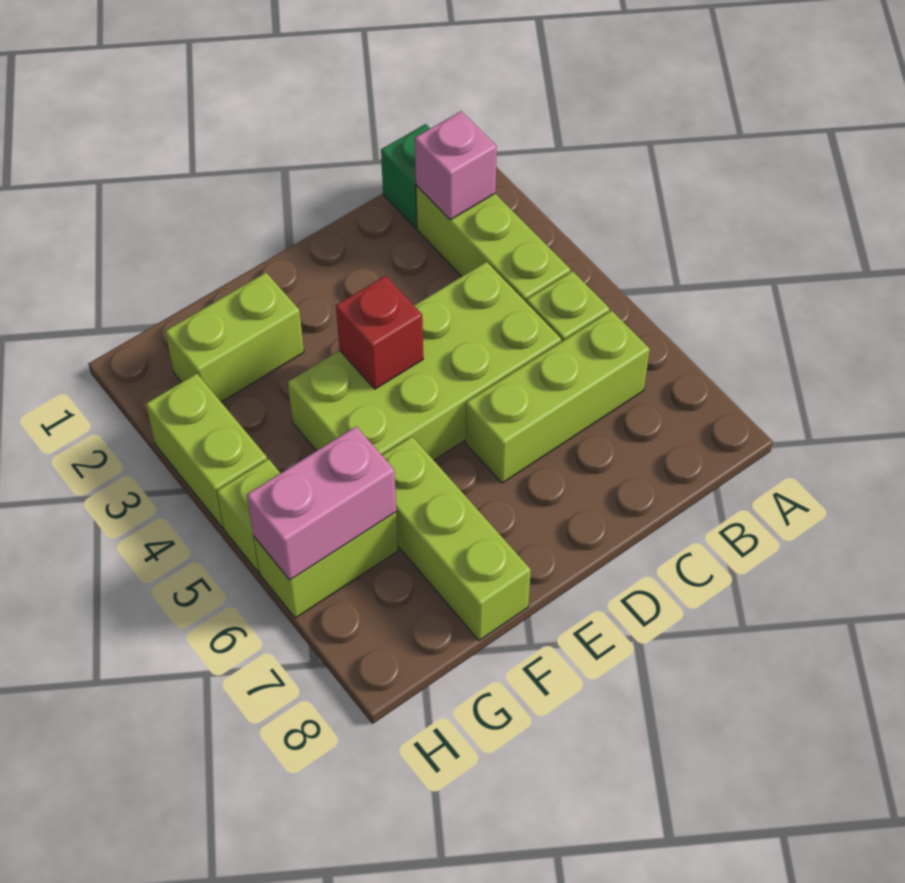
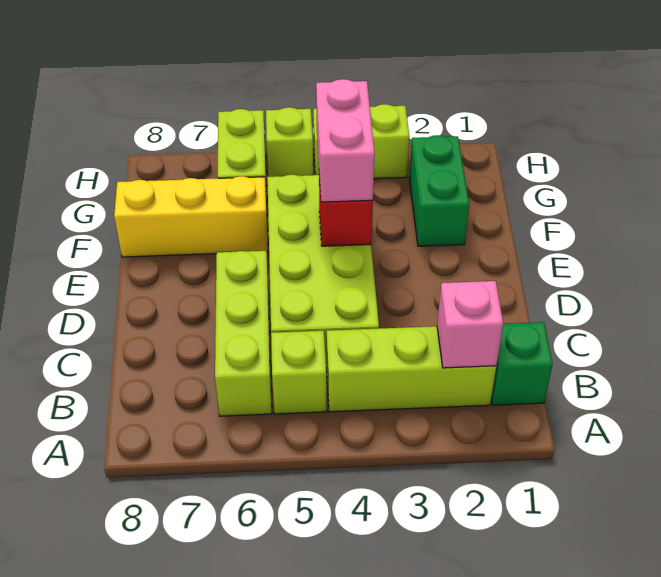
lime 1x2 brick [165,273,304,402] -> green 1x2 brick [409,135,469,246]
lime 1x3 brick [382,436,531,640] -> yellow 1x3 brick [114,176,268,257]
pink 1x2 brick [247,427,396,580] -> pink 1x2 brick moved to [316,79,375,202]

